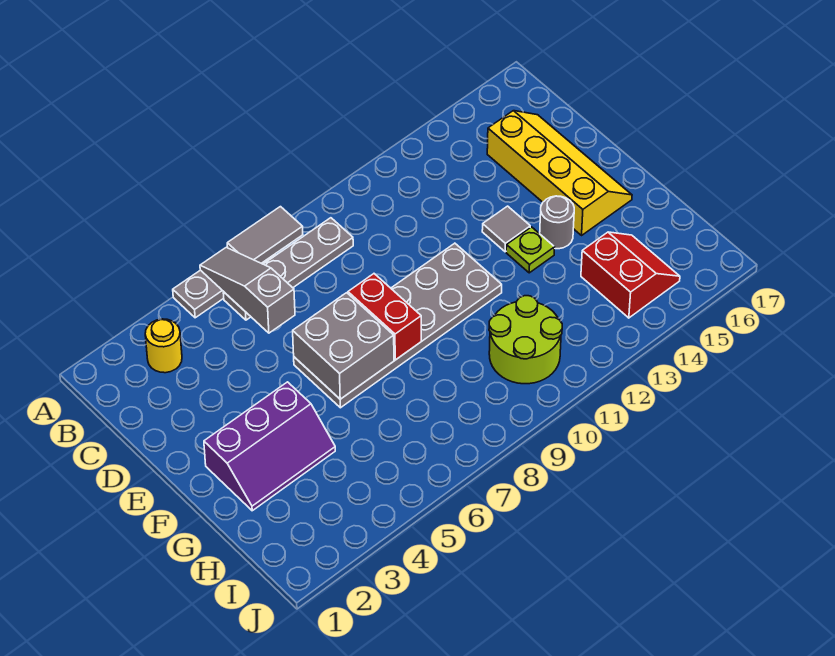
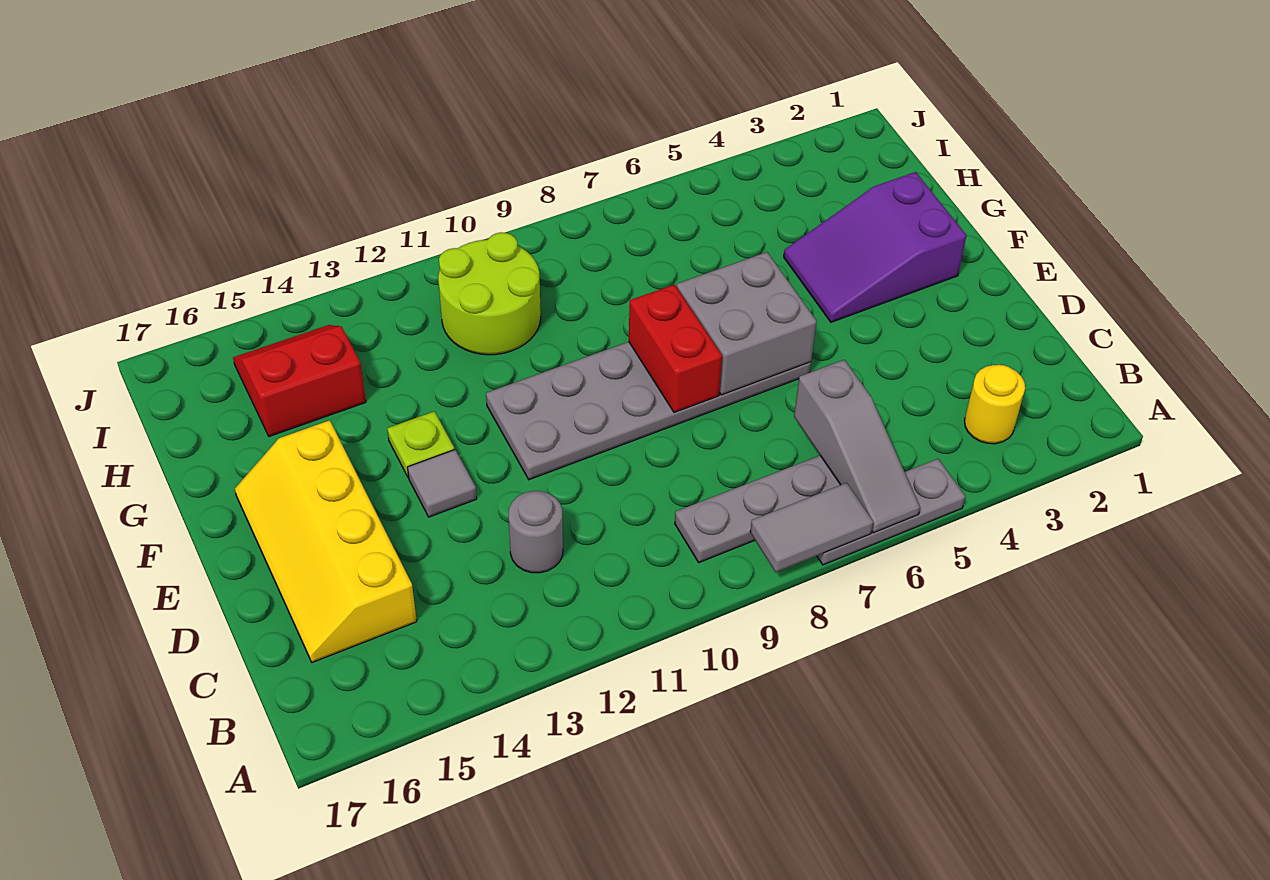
purple 2x3 slope [204,382,335,511] -> purple 2x3 slope turned to [784,172,967,322]
grey 1x1 round brick [540,196,574,249] -> grey 1x1 round brick moved to [508,491,563,573]
red 2x2 slope [581,232,680,318] -> red 2x2 slope turned to [233,325,366,437]

